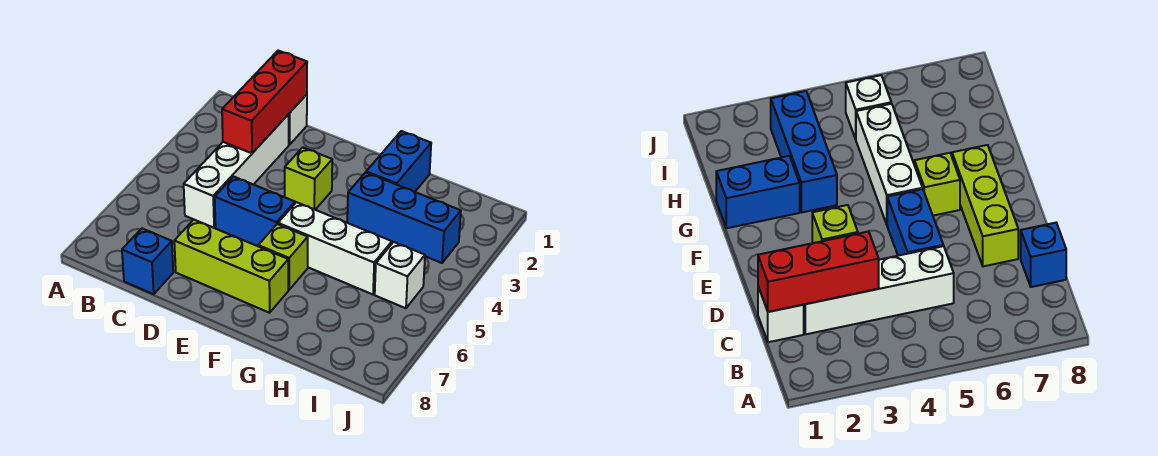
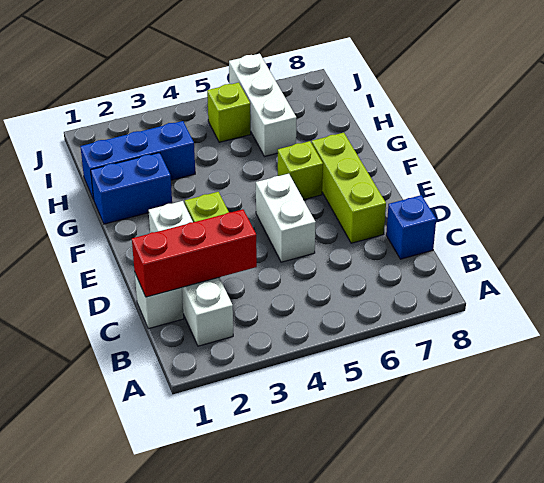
white 1x4 brick [184,114,289,228] -> white 1x4 brick turned to [149,201,233,346]
blue 1x2 brick [215,177,295,246] -> white 1x2 brick [256,174,316,262]
white 1x3 brick [278,202,392,294] -> white 1x3 brick moved to [229,54,296,156]
blue 1x3 brick [347,172,461,263] -> blue 1x3 brick turned to [80,121,195,200]
white 1x1 brick [375,242,425,308] -> lime 1x1 brick [207,83,251,142]

